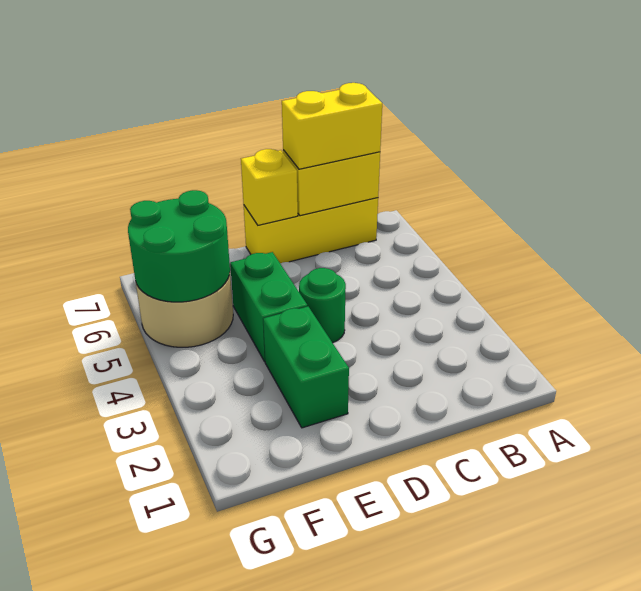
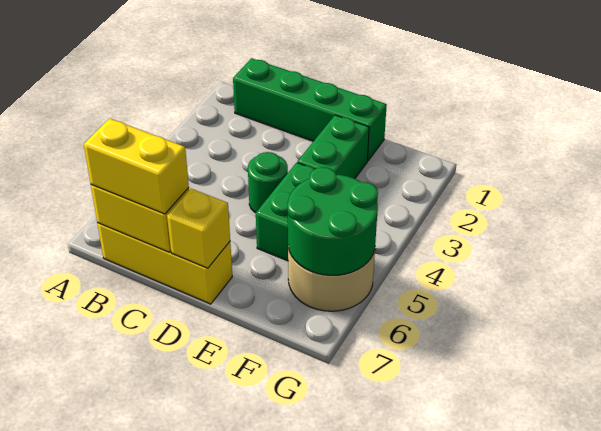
none -> green 1x4 brick [233,58,387,161]

